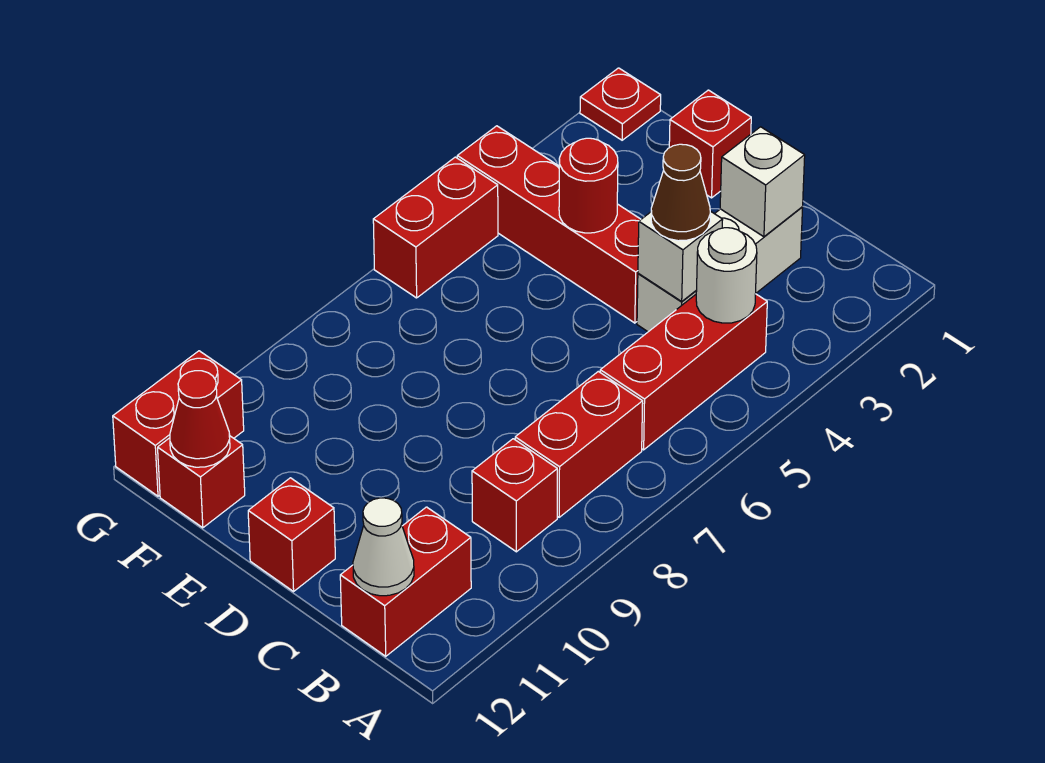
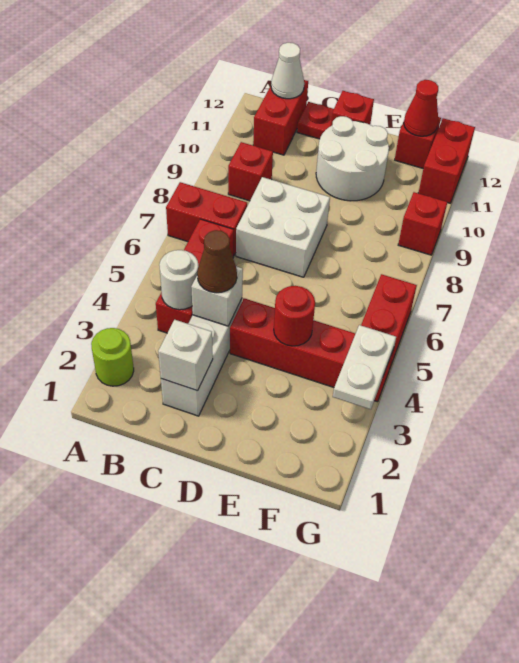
none -> lime 1x1 round brick [91,328,134,386]
red 1x2 brick [515,371,643,517] -> red 1x2 brick turned to [166,182,248,255]
none -> white 2x2 brick [236,177,330,277]
none -> white 2x2 round brick [316,116,389,201]
red 1x1 brick [669,90,751,198] -> red 1x1 brick moved to [398,192,448,255]
red 1x1 plate [580,68,661,140] -> red 1x1 plate moved to [297,102,334,139]
none -> white 1x2 plate [333,325,396,409]

